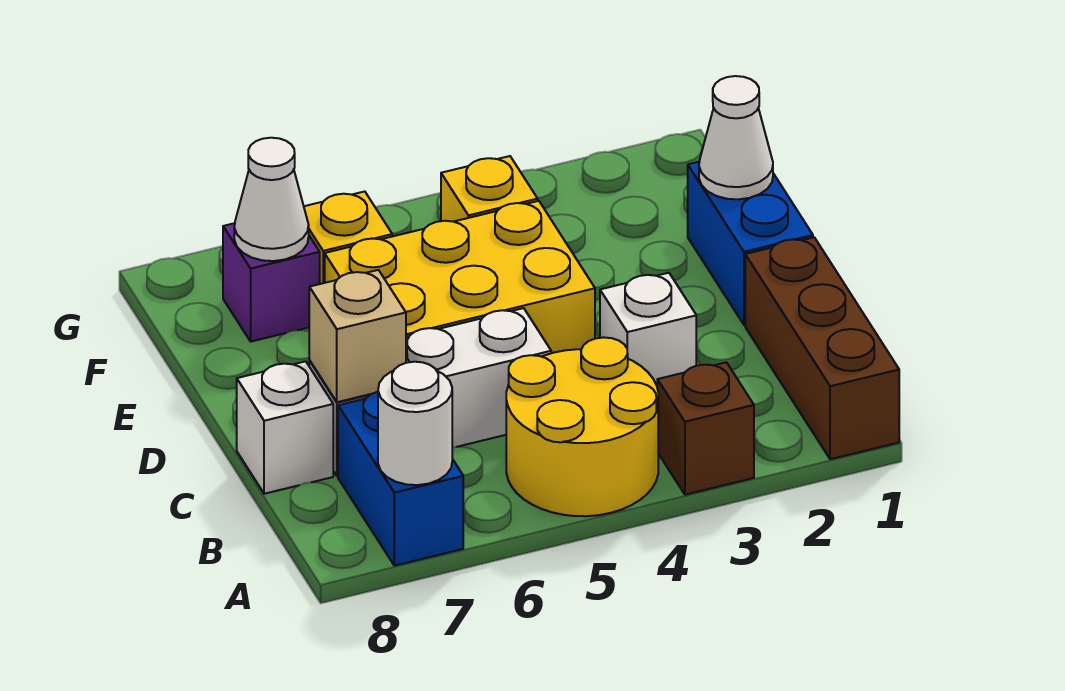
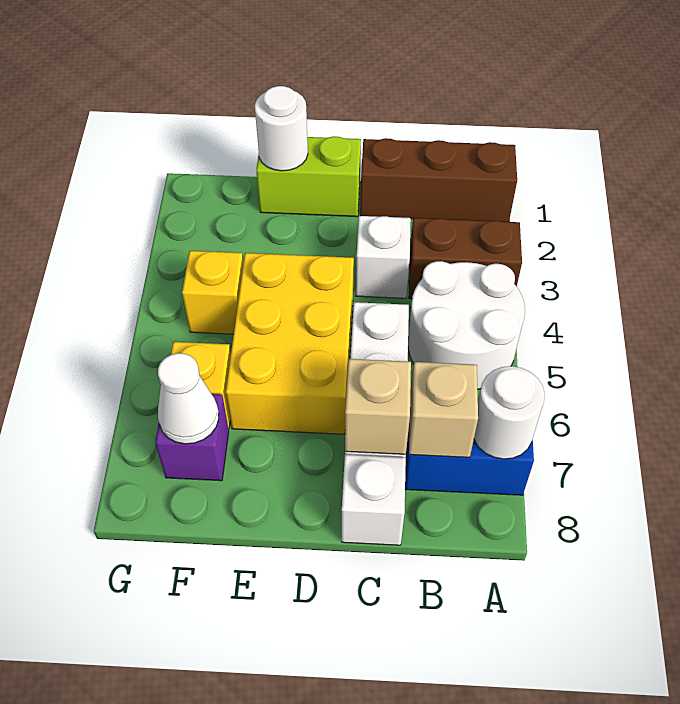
brown 1x1 brick [657,362,754,495] -> brown 1x2 brick [409,218,522,299]
yellow 2x2 round brick [506,337,658,516] -> white 2x2 round brick [408,261,525,389]
none -> tan 1x1 brick [409,362,478,457]
blue 1x2 brick [688,162,813,325] -> lime 1x2 brick [256,136,361,217]
white 1x1 cone [699,76,773,199] -> white 1x1 round brick [255,86,308,171]

